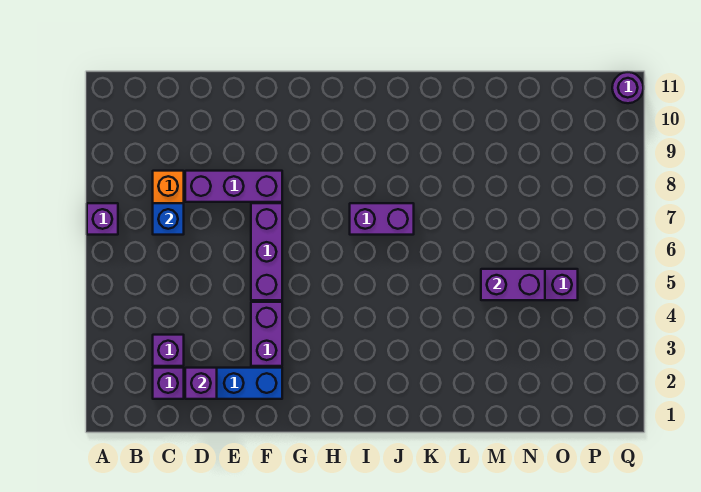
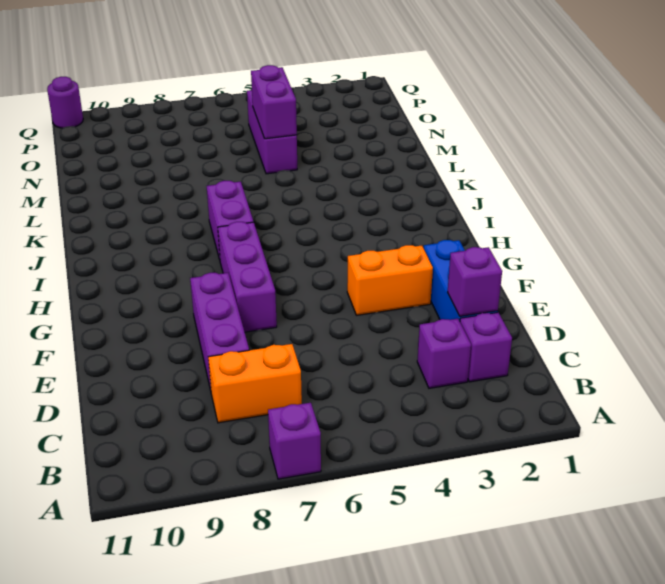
blue 1x1 brick [153,203,184,235] -> none
purple 1x2 brick [251,302,282,366] -> orange 1x2 brick [347,245,433,315]
purple 1x3 brick [251,203,282,300] -> purple 1x3 brick turned to [218,222,277,332]

